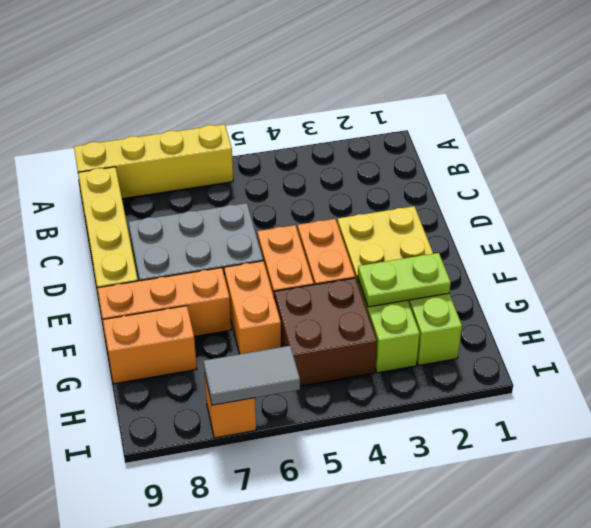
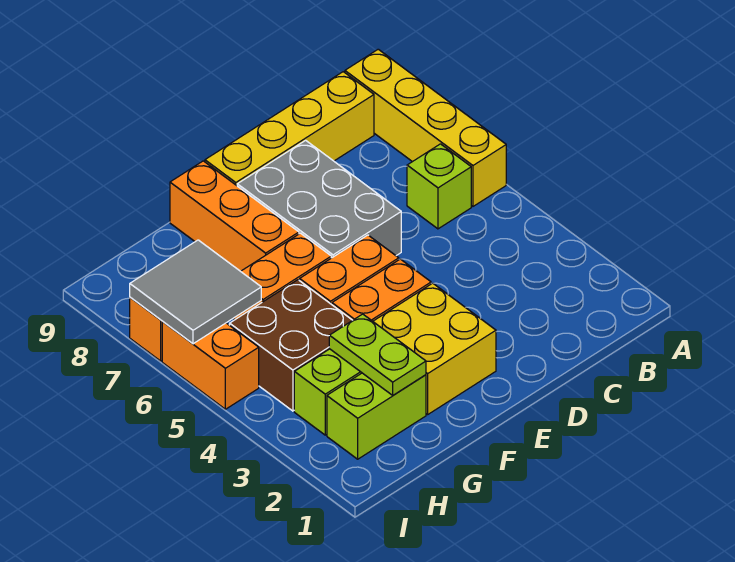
none -> lime 1x1 brick [407,144,471,229]
orange 1x2 brick [103,306,197,384] -> orange 1x2 brick moved to [162,322,259,409]
grey 1x2 tile [204,346,300,405] -> grey 2x2 tile [130,240,261,344]

